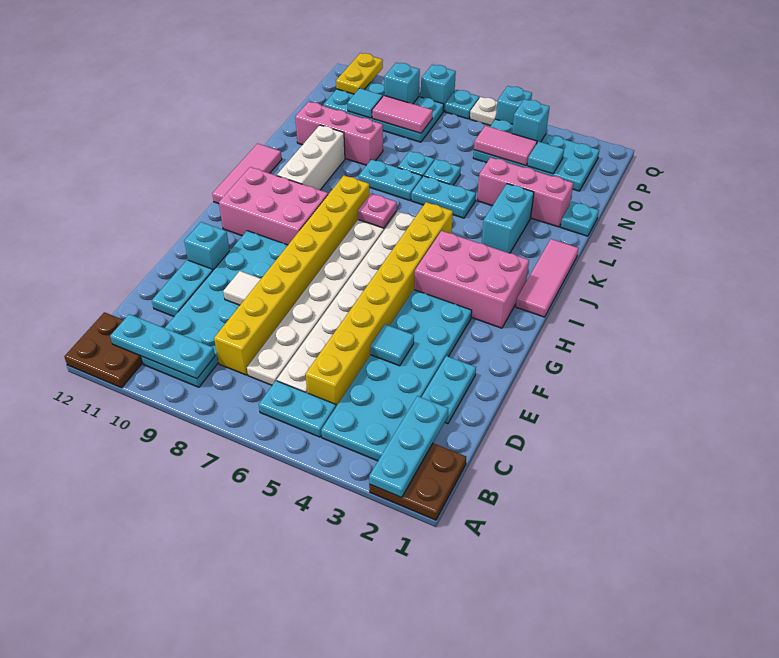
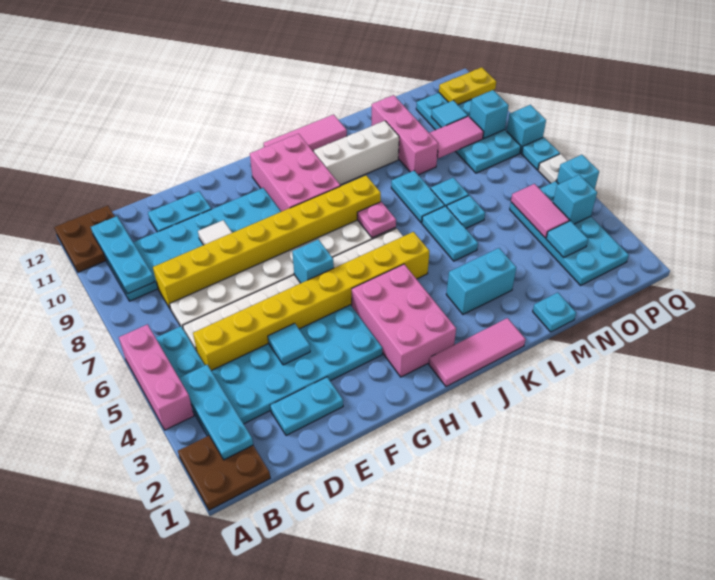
cyan 1x3 plate [369,396,448,498] -> cyan 1x3 plate turned to [179,365,253,460]
cyan 1x1 brick [184,222,230,270] -> cyan 1x1 brick moved to [292,239,334,283]
pink 1x3 brick [477,157,573,227] -> pink 1x3 brick moved to [119,324,194,430]
pink 1x2 tile [372,95,433,133] -> pink 1x2 tile turned to [429,116,484,158]

